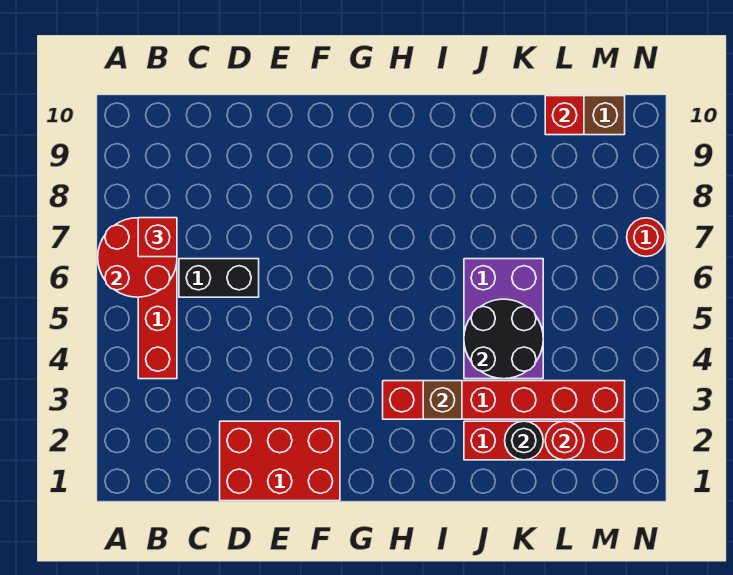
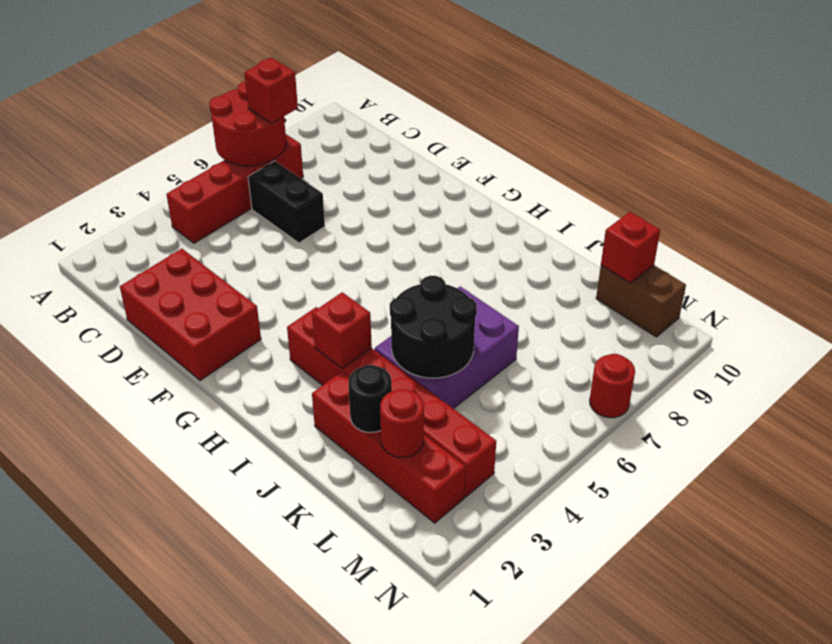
brown 1x1 brick [423,381,462,419] -> red 1x1 brick [312,292,372,368]

